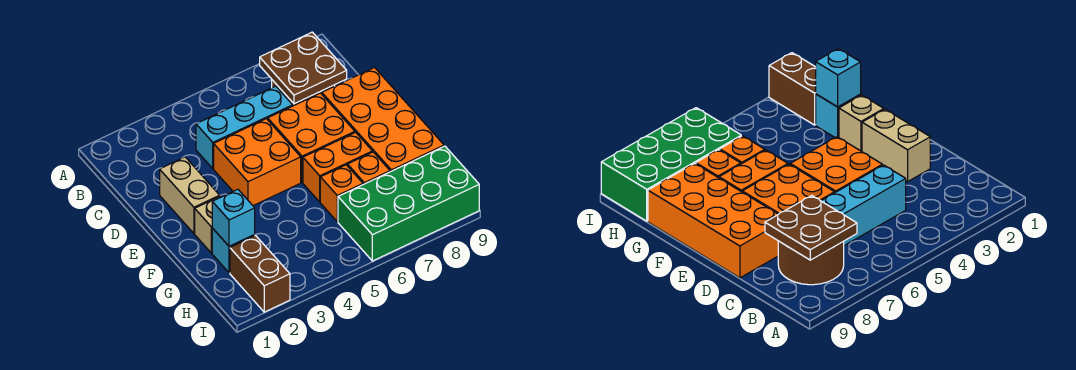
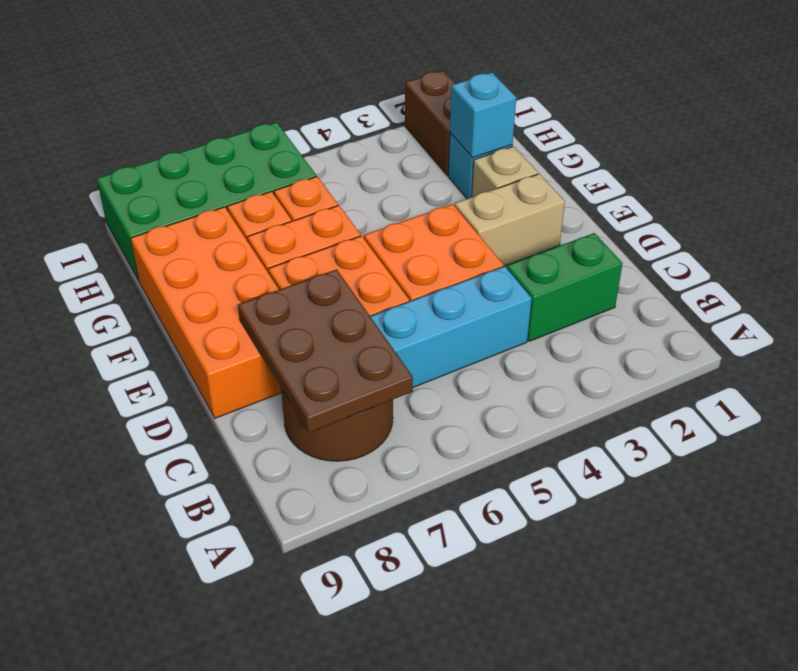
brown 2x2 plate [260,32,347,104] -> brown 2x3 plate [238,270,413,433]
none -> green 1x2 brick [507,233,623,341]
tan 1x2 brick [160,157,220,233] -> tan 1x2 brick turned to [455,174,565,266]

